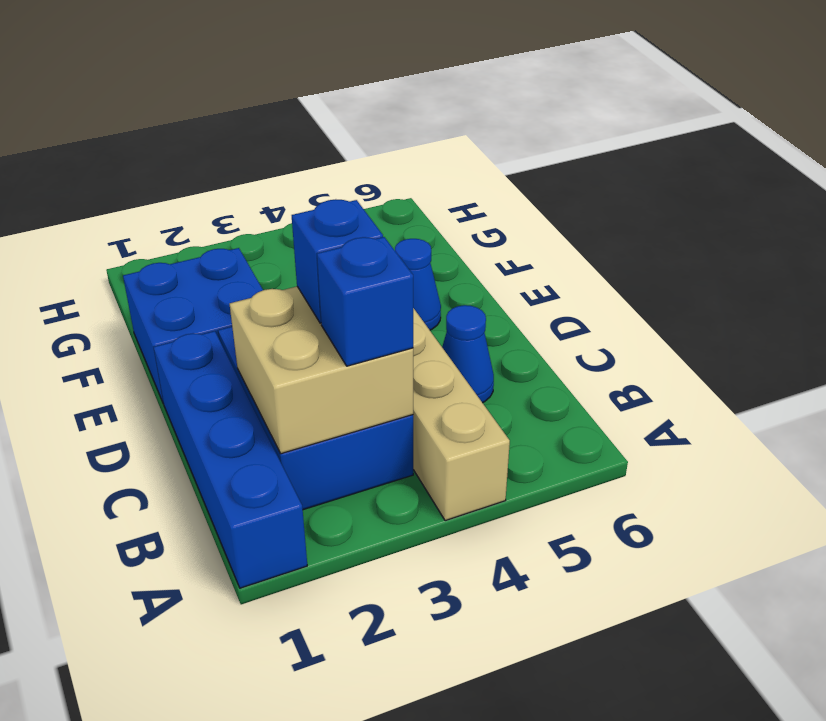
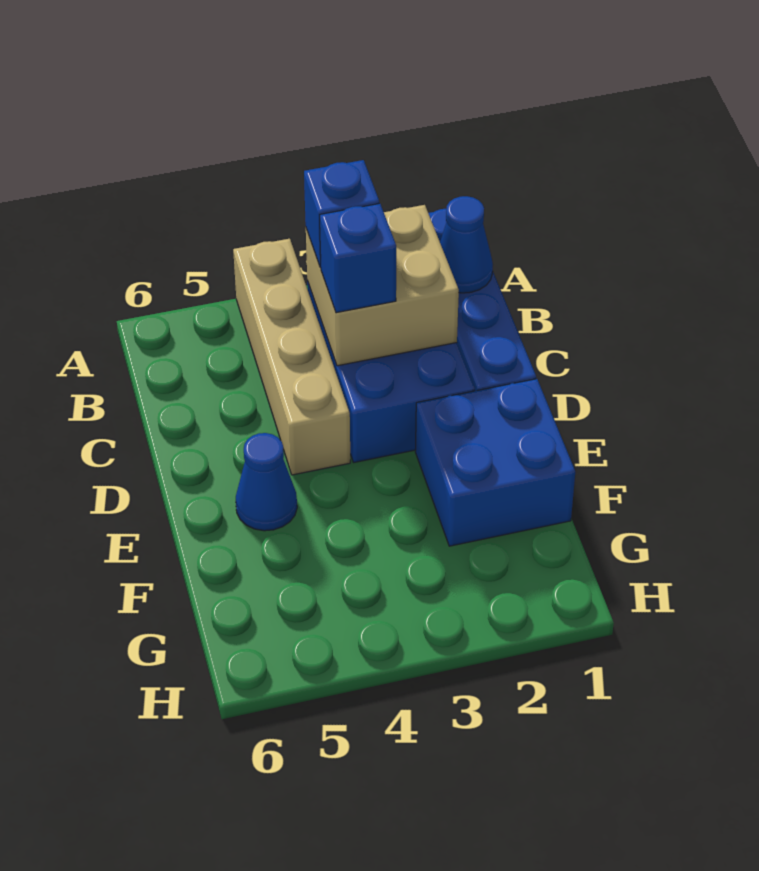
blue 1x1 cone [442,305,494,403] -> blue 1x1 cone moved to [440,196,493,293]

